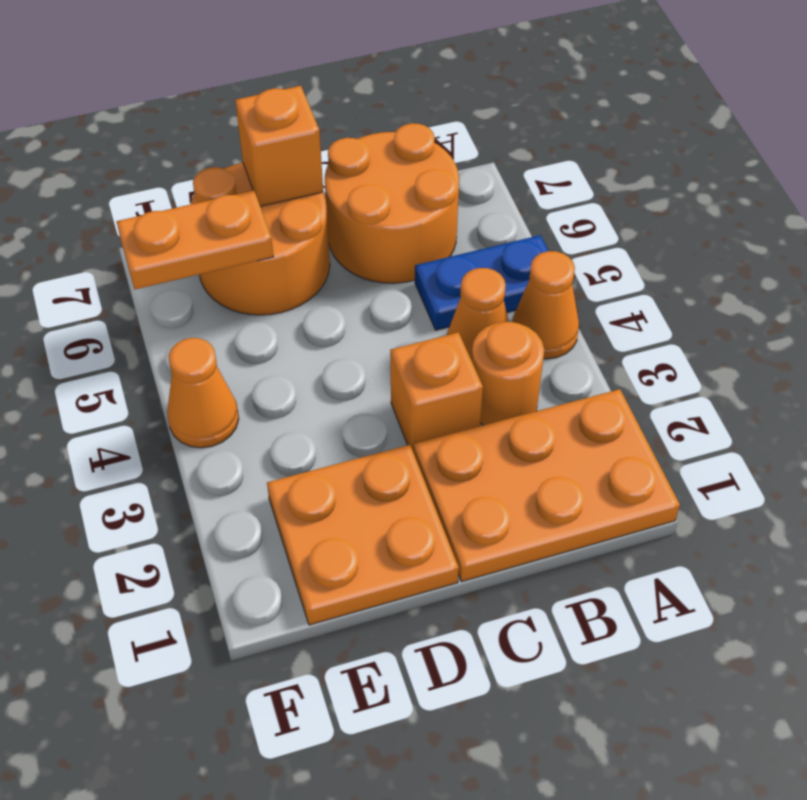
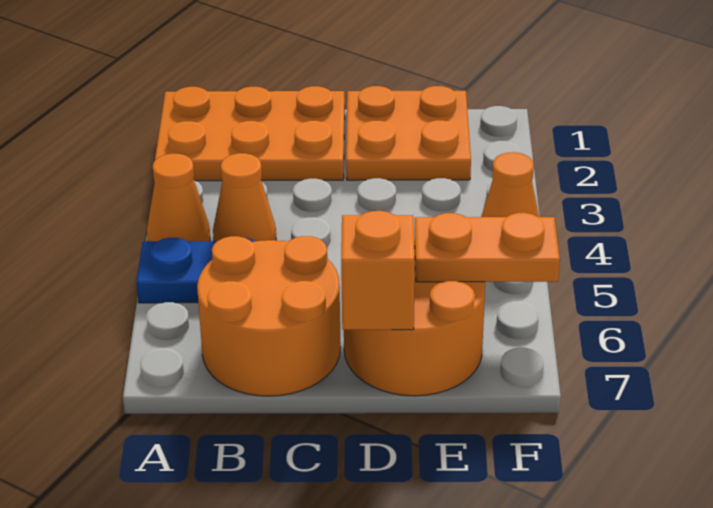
orange 1x1 round brick [471,322,544,425] -> none
orange 1x1 brick [390,332,483,453] -> none

